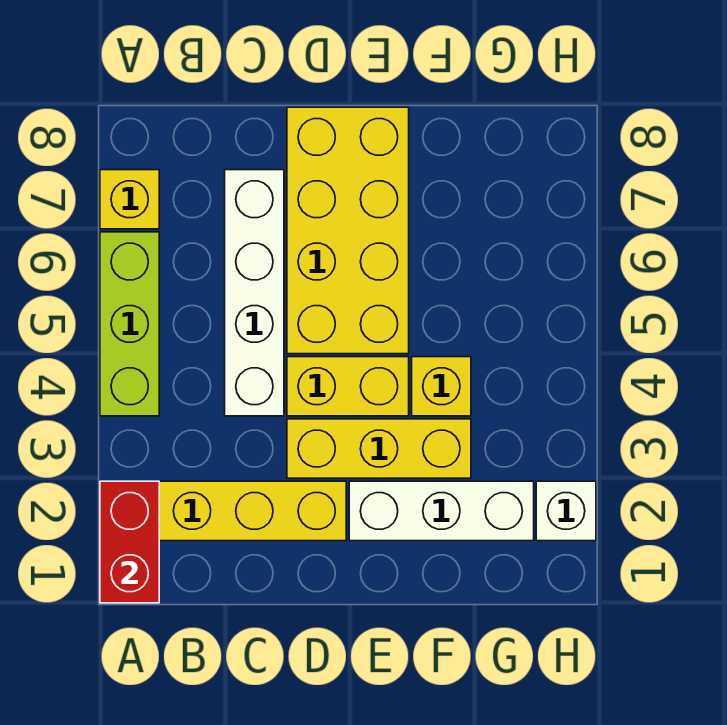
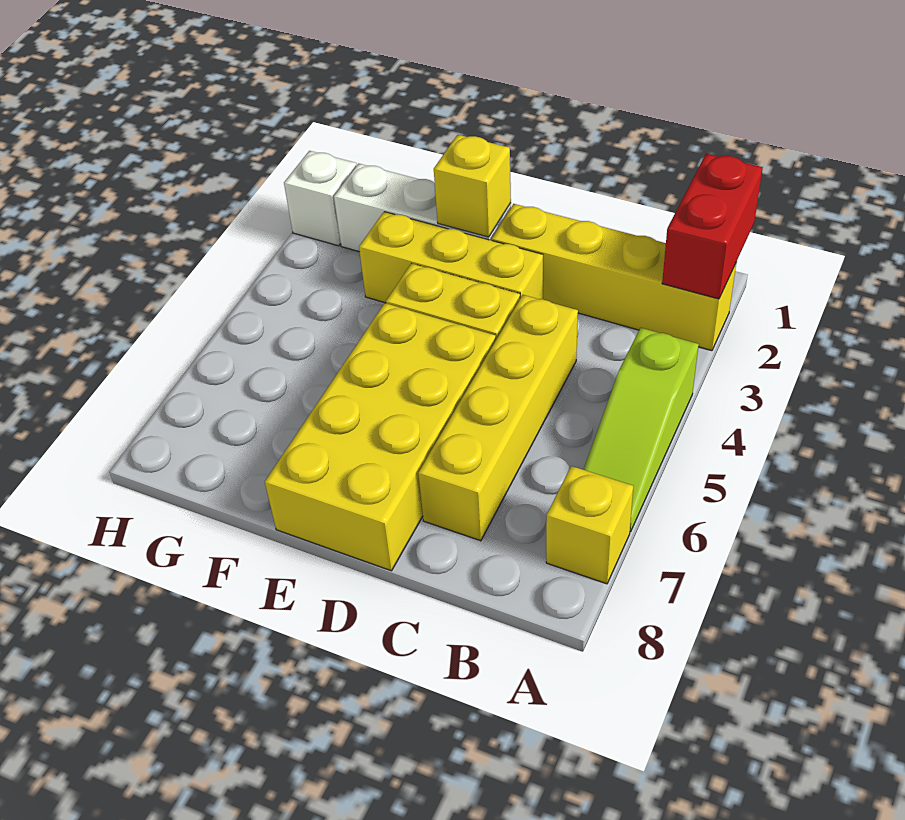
lime 1x3 brick [100,232,159,416] -> lime 1x3 slope [583,328,699,532]
white 1x4 brick [225,170,284,416] -> yellow 1x4 brick [418,295,578,541]
yellow 1x1 brick [412,357,471,416] -> yellow 1x1 brick moved to [434,135,511,237]

